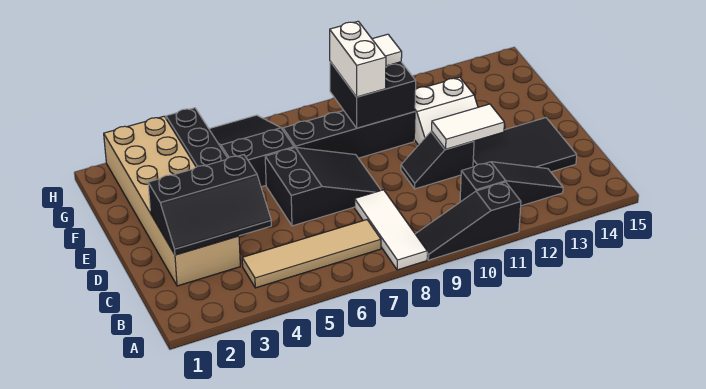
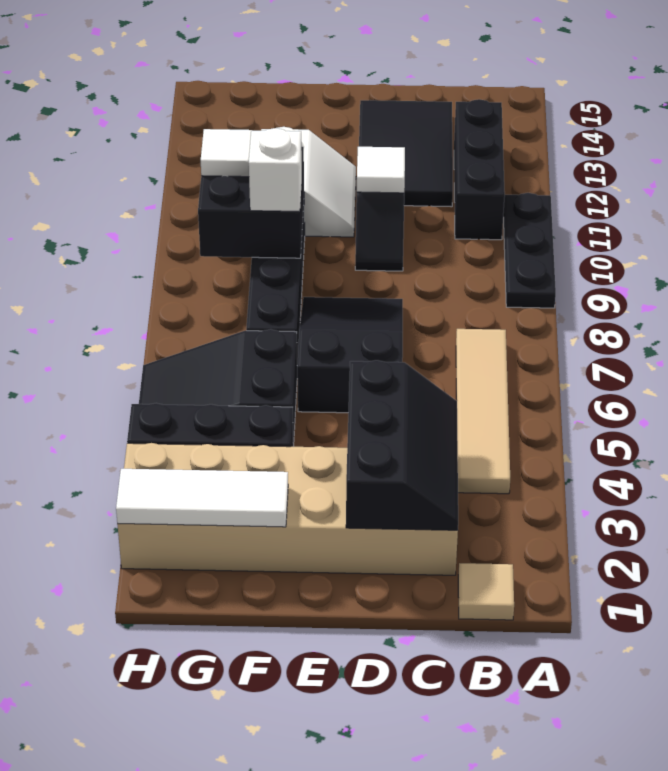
white 1x3 tile [355,190,427,270] -> white 1x3 tile moved to [116,469,288,527]
black 1x3 slope [416,182,521,260] -> black 1x3 plate [503,193,556,308]
none -> tan 1x1 tile [458,563,514,620]
black 1x3 slope [460,162,563,206] -> black 1x3 brick [454,99,505,240]
white 1x2 tile [432,104,504,149] -> white 1x1 tile [357,147,405,193]
white 1x2 brick [330,21,386,97] -> white 1x1 brick [249,128,302,212]

